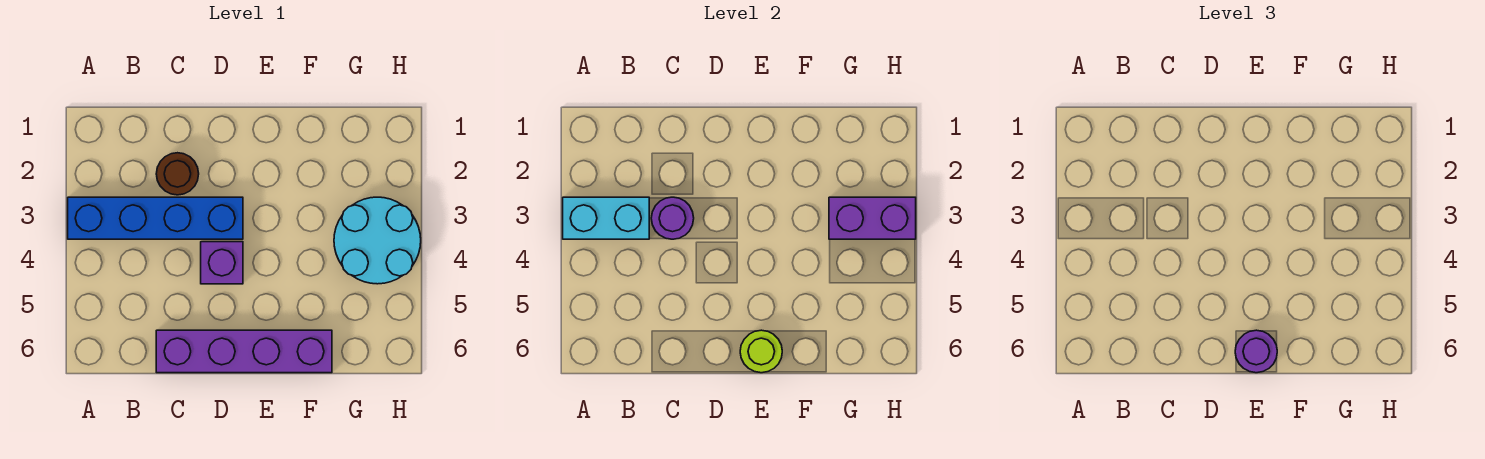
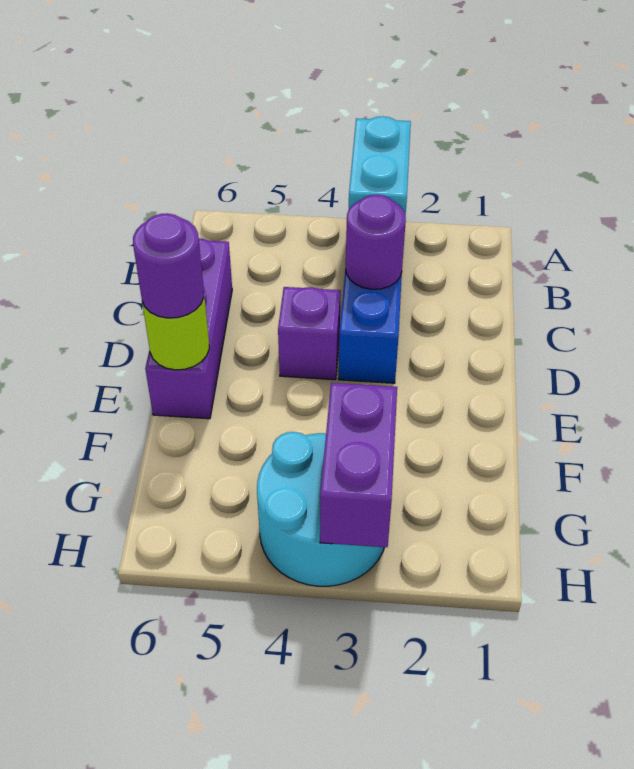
brown 1x1 round brick [156,153,199,195] -> none
purple 1x4 brick [156,330,332,373] -> purple 1x3 brick [145,238,232,419]

